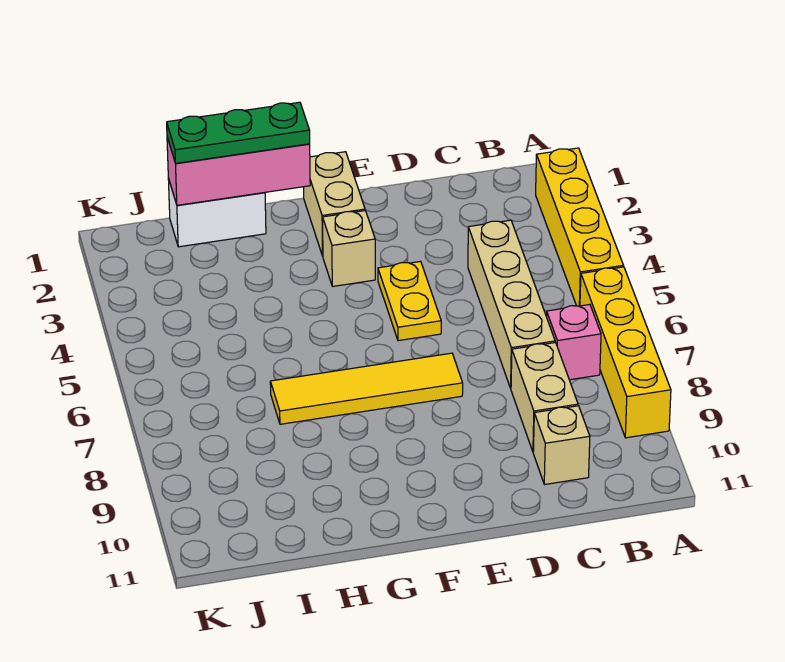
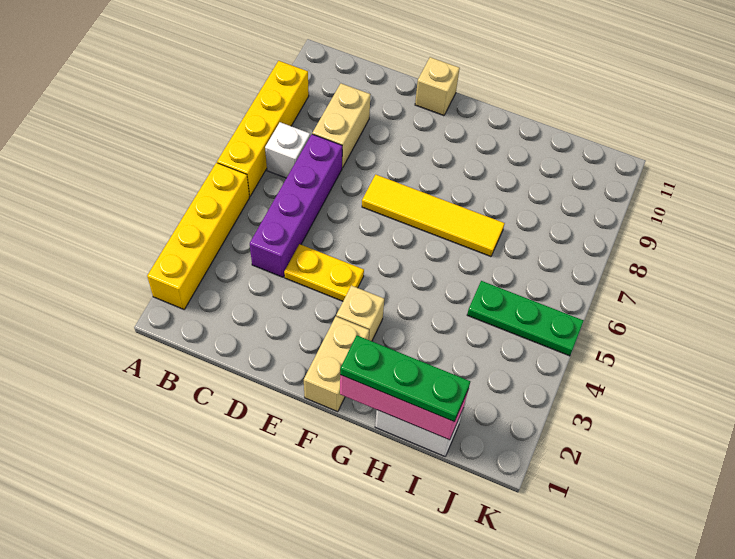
pink 1x1 brick [546,304,601,380] -> white 1x1 brick [265,122,310,178]
tan 1x4 brick [468,220,555,388] -> purple 1x4 brick [250,134,342,277]
tan 1x1 brick [533,406,590,485] -> tan 1x1 brick moved to [415,57,460,116]
yellow 1x2 plate [378,261,441,341] -> yellow 1x2 plate turned to [284,244,364,301]
none -> green 1x3 plate [467,281,584,356]

